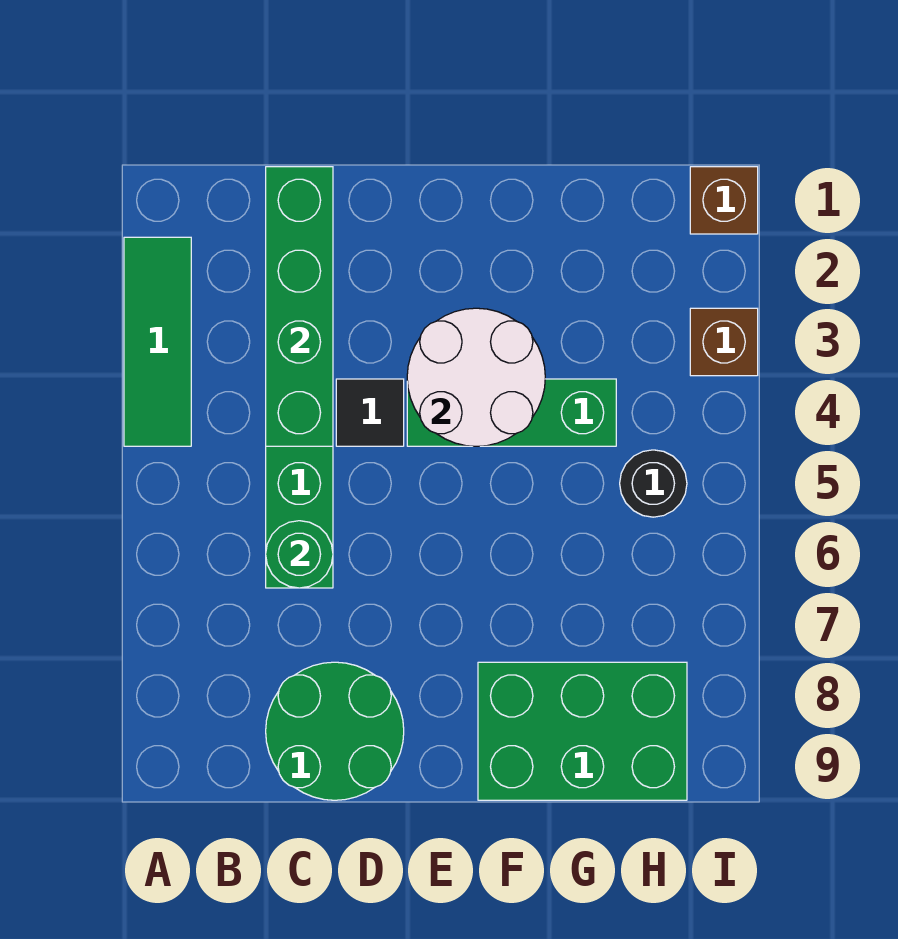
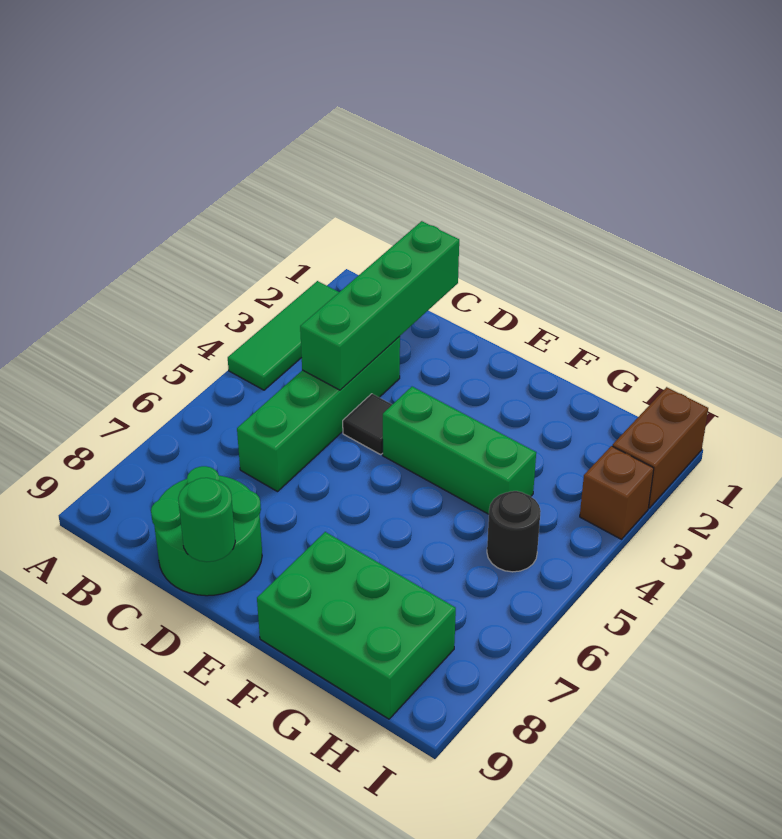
green 1x1 round brick [266,521,333,588] -> green 1x1 round brick moved to [178,478,235,562]
white 2x2 round brick [407,308,545,446] -> none
brown 1x1 brick [690,167,758,234] -> brown 1x2 brick [613,387,708,508]

